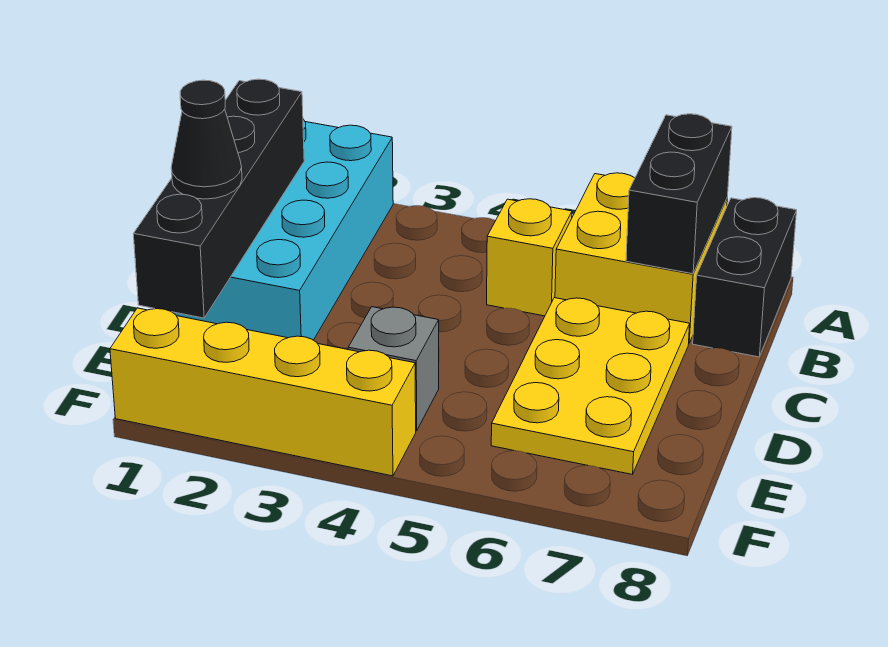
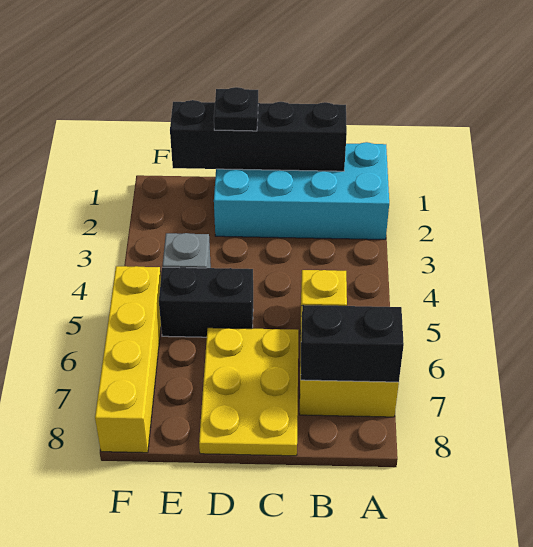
black 1x2 brick [693,198,797,357] -> black 1x2 brick moved to [159,267,253,337]
yellow 2x3 plate [491,298,690,474] -> yellow 2x3 plate turned to [199,328,298,456]
black 1x1 cone [171,80,242,199] -> black 1x1 plate [214,87,258,131]
yellow 1x4 brick [110,308,416,476] -> yellow 1x4 brick moved to [95,266,161,453]

